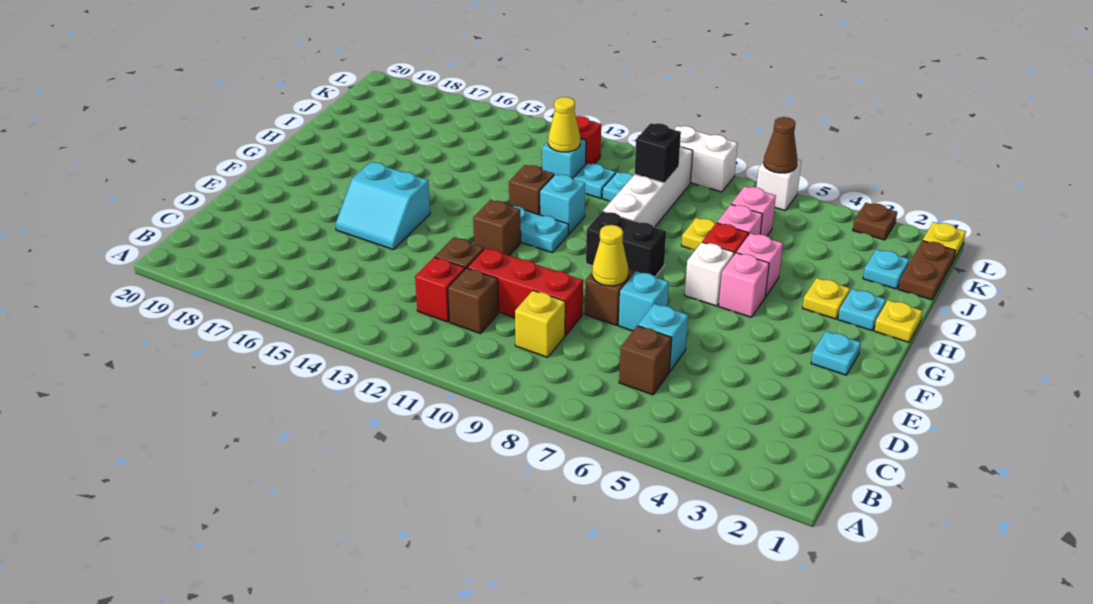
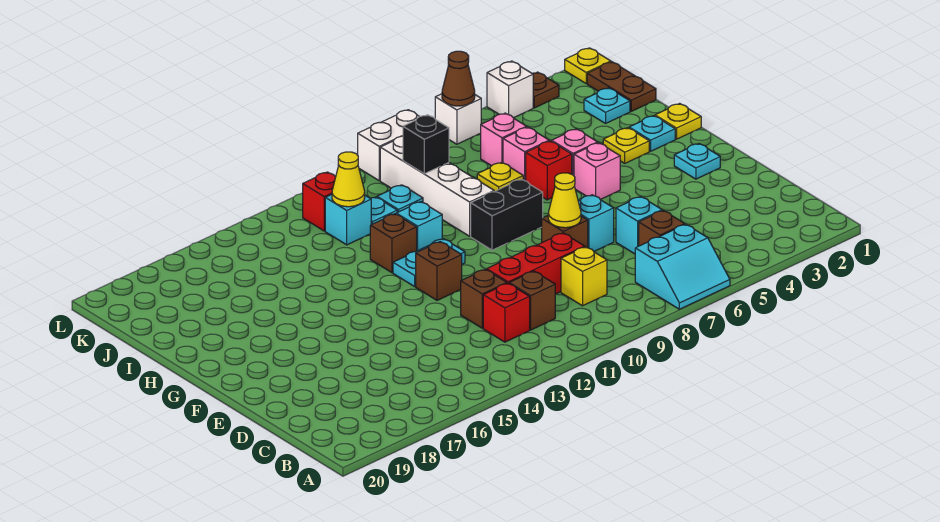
cyan 2x2 slope [335,162,430,250] -> cyan 2x2 slope moved to [635,224,730,309]
white 1x1 brick [685,242,734,306] -> white 1x1 brick moved to [487,61,533,118]

